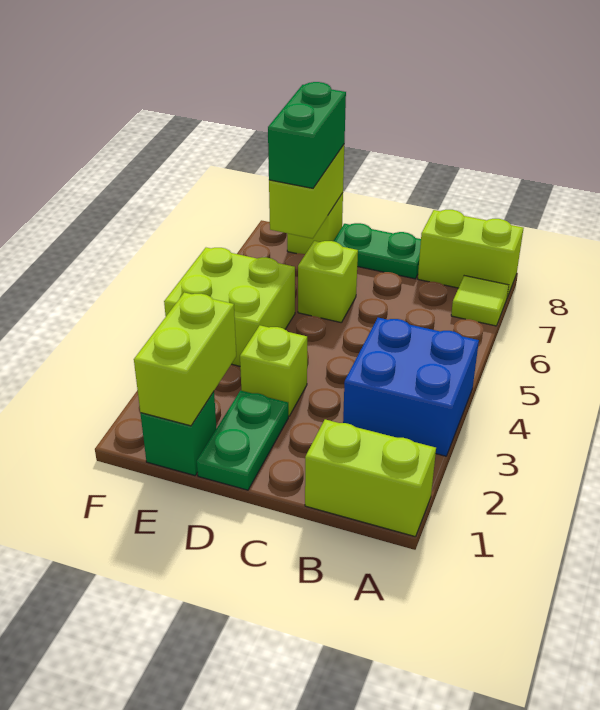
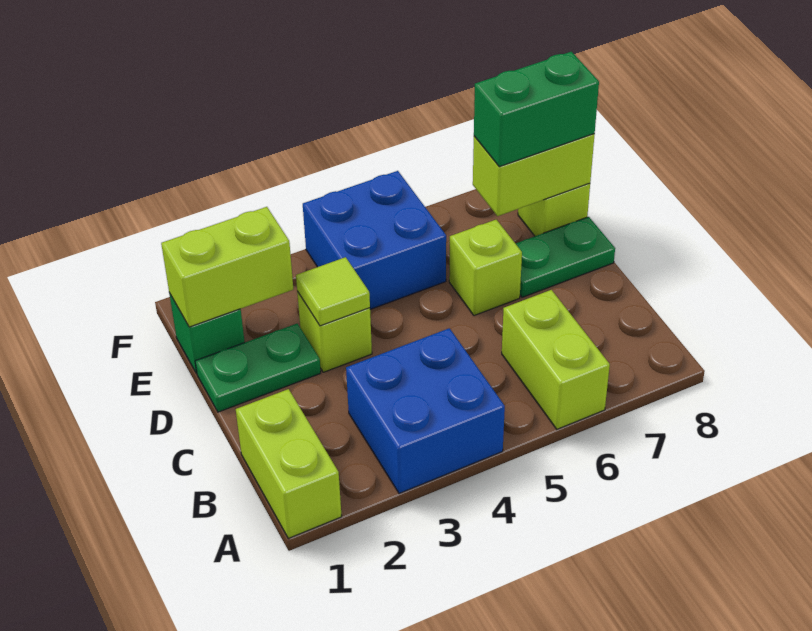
lime 1x1 tile [451,276,509,326] -> lime 1x1 tile moved to [296,257,370,326]
lime 1x2 brick [418,210,523,297] -> lime 1x2 brick moved to [502,290,610,429]
green 1x2 plate [334,223,421,279] -> green 1x2 plate turned to [515,217,615,297]
lime 2x2 brick [164,248,295,366] -> blue 2x2 brick [303,171,446,309]

